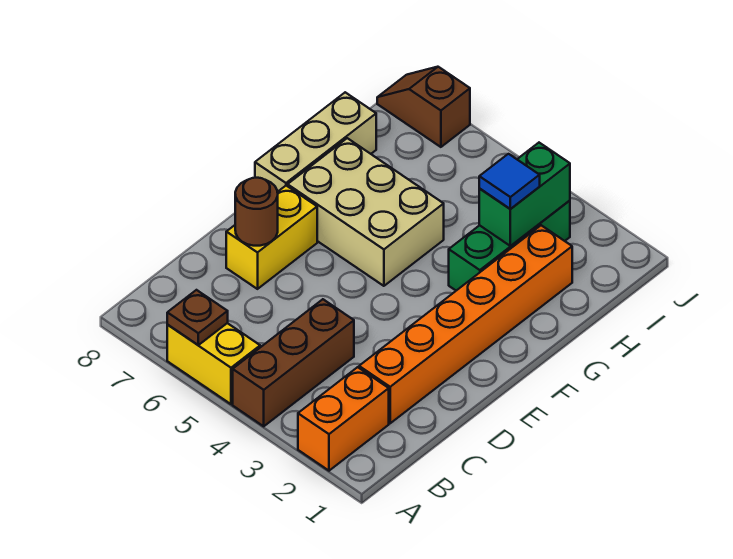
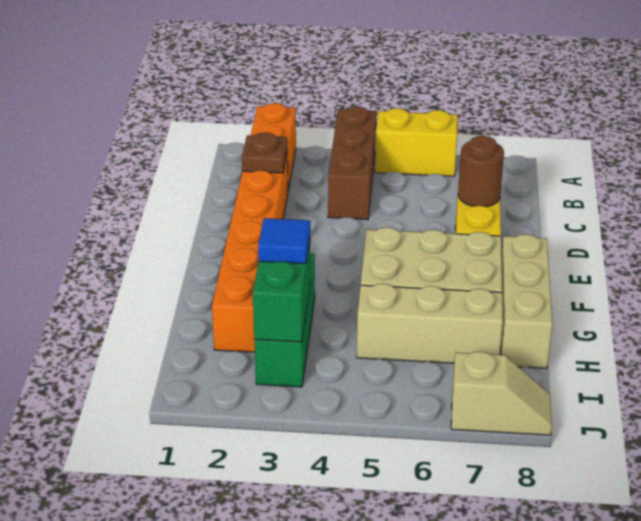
brown 1x1 plate [167,290,228,345] -> brown 1x1 plate moved to [242,132,287,173]
none -> tan 1x3 brick [357,284,503,363]
brown 1x2 slope [377,67,470,147] -> tan 1x2 slope [451,351,552,435]

